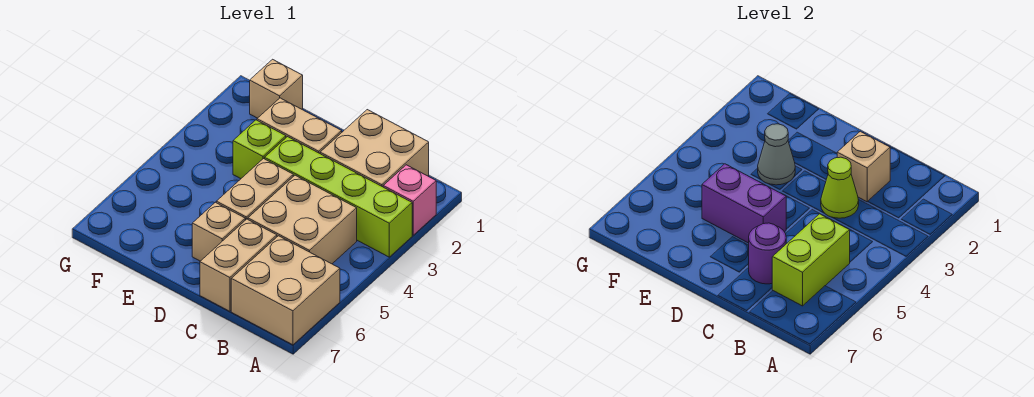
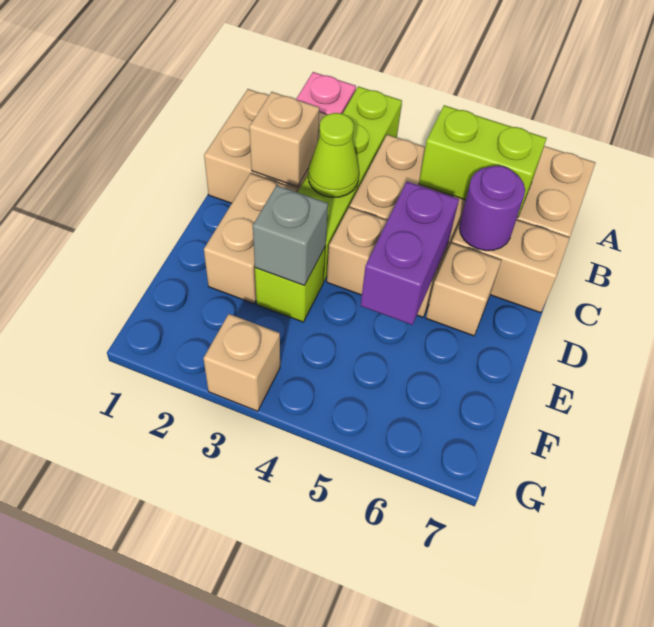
grey 1x1 cone [758,124,795,185] -> grey 1x1 brick [253,185,328,285]
tan 1x1 brick [250,59,303,118] -> tan 1x1 brick moved to [203,314,280,411]

